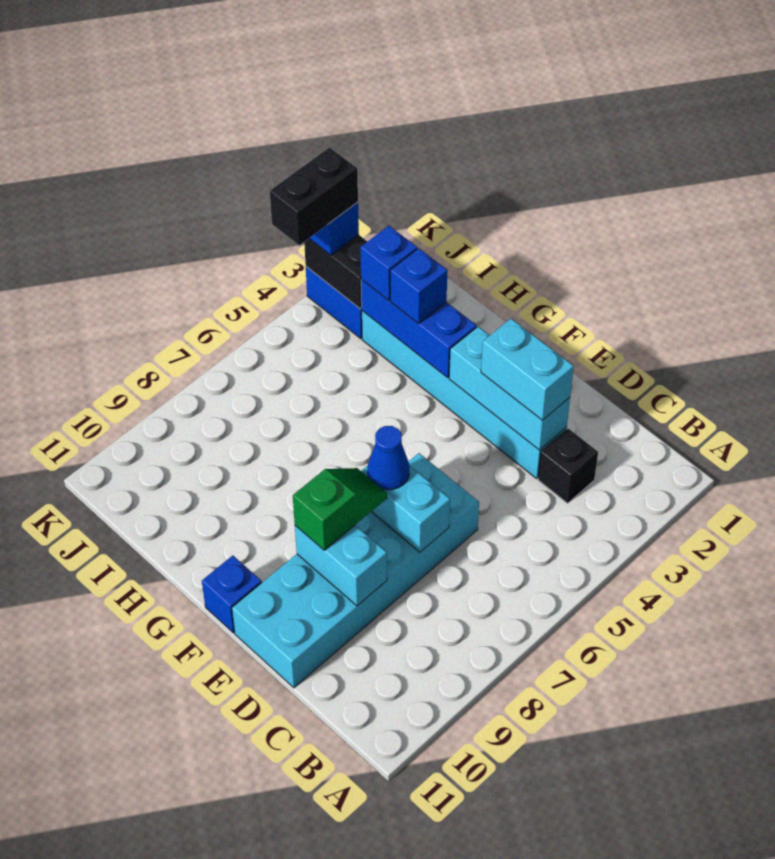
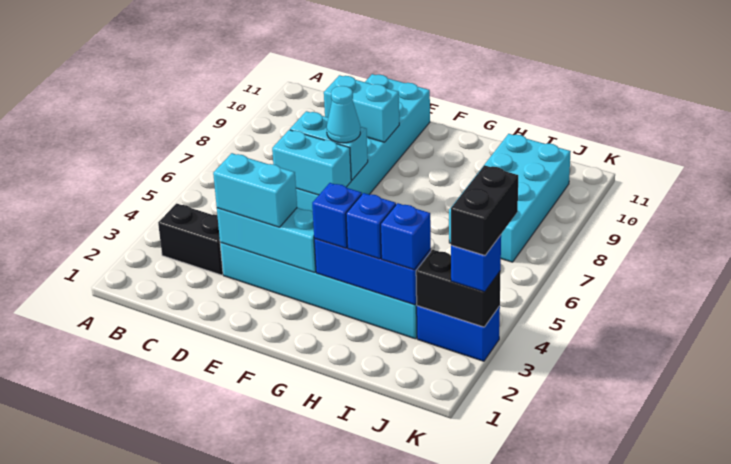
black 1x1 brick [538,429,598,503] -> black 1x2 brick [158,204,223,275]
none -> cyan 1x2 brick [272,130,351,195]
blue 1x1 cone [368,426,409,490] -> cyan 1x1 cone [327,86,360,143]
green 1x2 slope [293,468,387,550] -> none
blue 1x1 brick [202,556,262,633] -> blue 1x1 brick moved to [312,183,362,248]
none -> cyan 2x4 brick [449,134,571,262]

